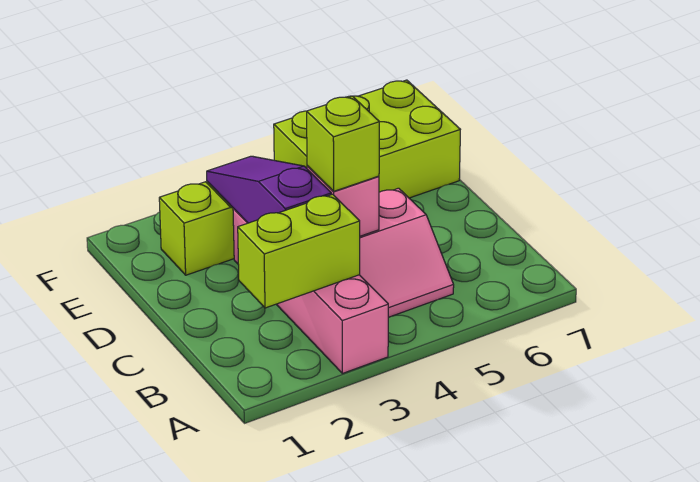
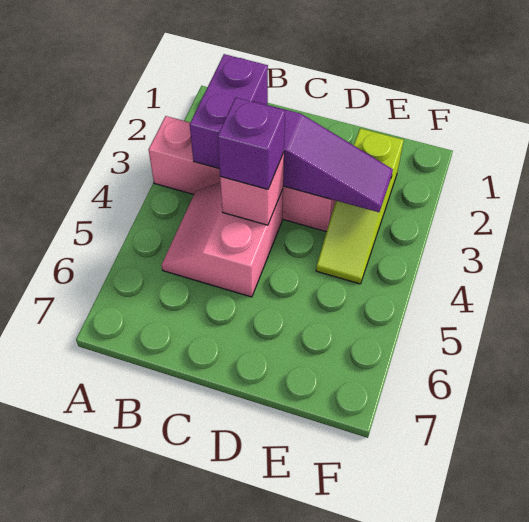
lime 1x2 brick [238,194,360,308] -> purple 1x2 brick [190,54,268,169]
lime 1x1 brick [307,96,379,191] -> purple 1x1 brick [217,98,285,189]
lime 2x3 brick [274,80,460,198] -> none

